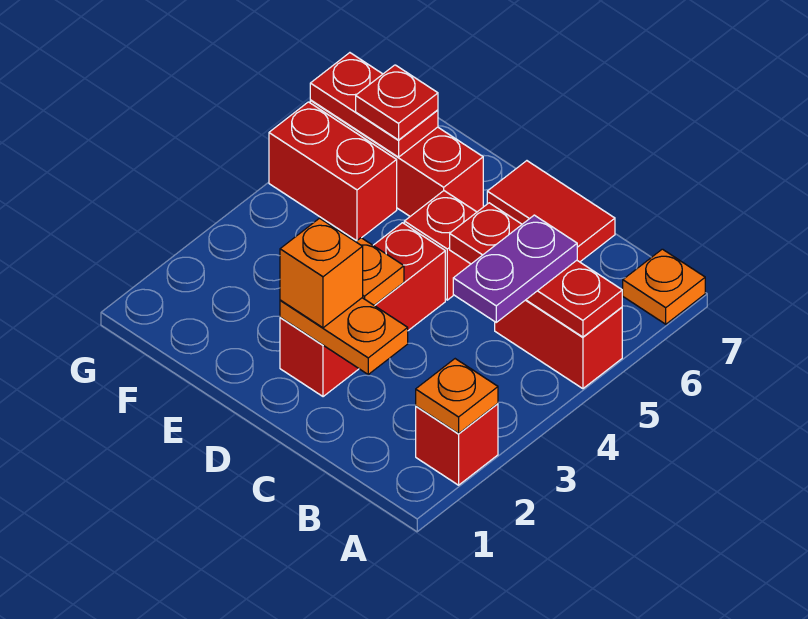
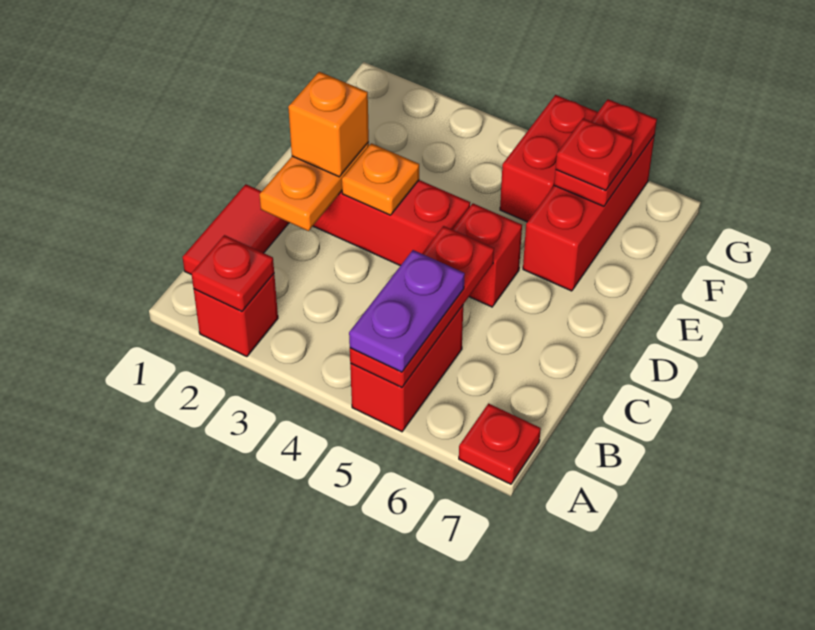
orange 1x1 plate [416,359,498,434] -> red 1x1 plate [191,235,274,311]
orange 1x1 plate [623,249,705,324] -> red 1x1 plate [459,404,541,484]
purple 1x2 plate [453,215,577,322] -> purple 1x2 plate turned to [349,250,465,372]
red 1x2 tile [487,161,615,262] -> red 1x2 tile moved to [183,184,289,274]

